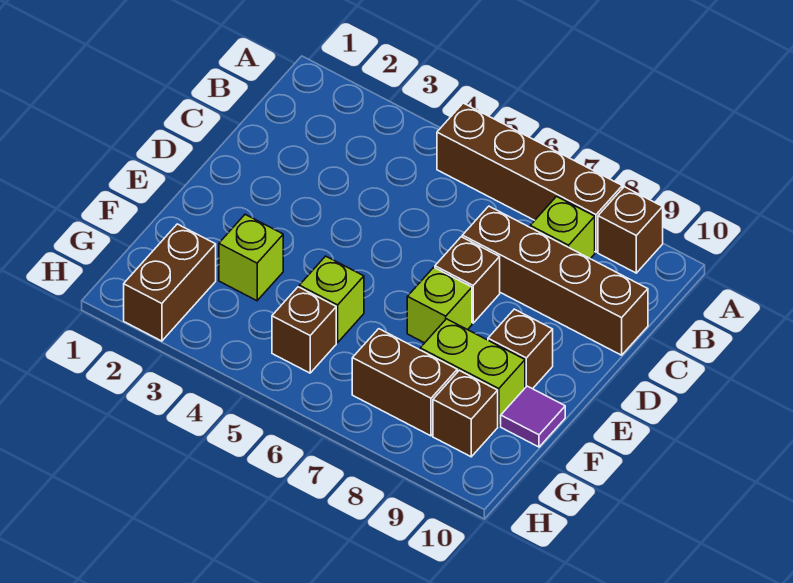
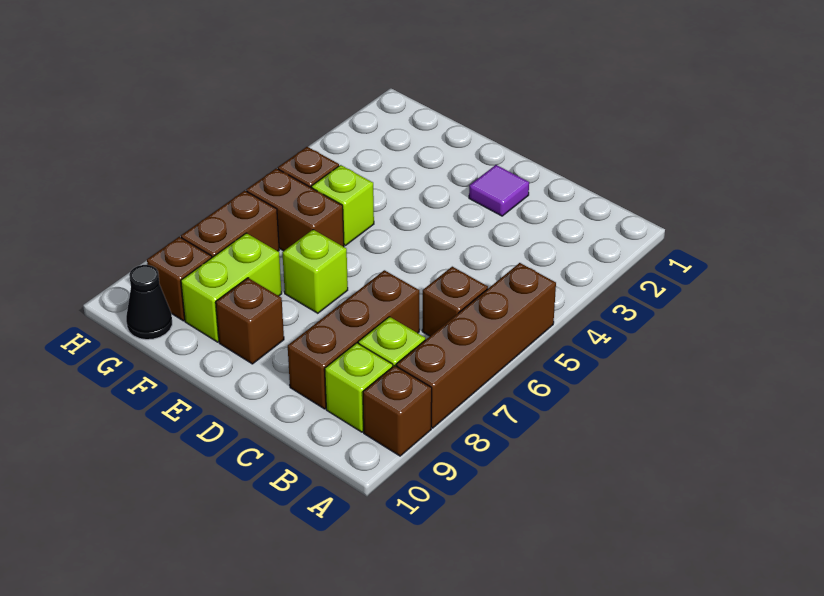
brown 1x4 brick [462,206,648,355] -> brown 1x3 brick [288,270,419,409]
brown 1x1 brick [435,237,500,323] -> brown 1x1 brick moved to [422,267,488,336]
lime 1x1 brick [219,214,283,301] -> lime 1x1 brick moved to [325,343,393,432]
purple 1x1 tile [501,386,565,447] -> purple 1x1 tile moved to [469,165,529,216]
brown 1x2 brick [124,224,216,341] -> brown 1x2 brick moved to [246,168,344,251]
none -> black 1x1 cone [126,265,172,340]

